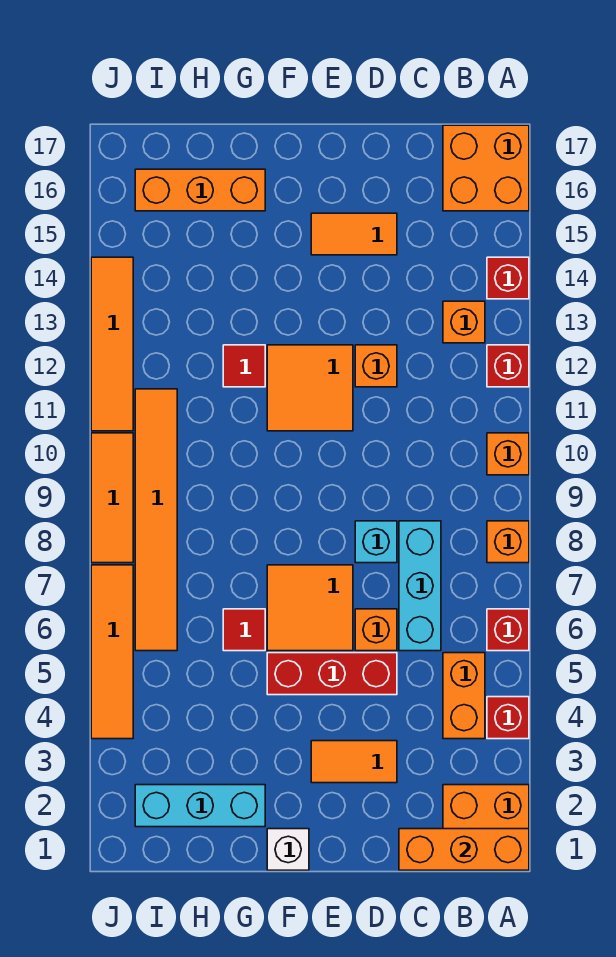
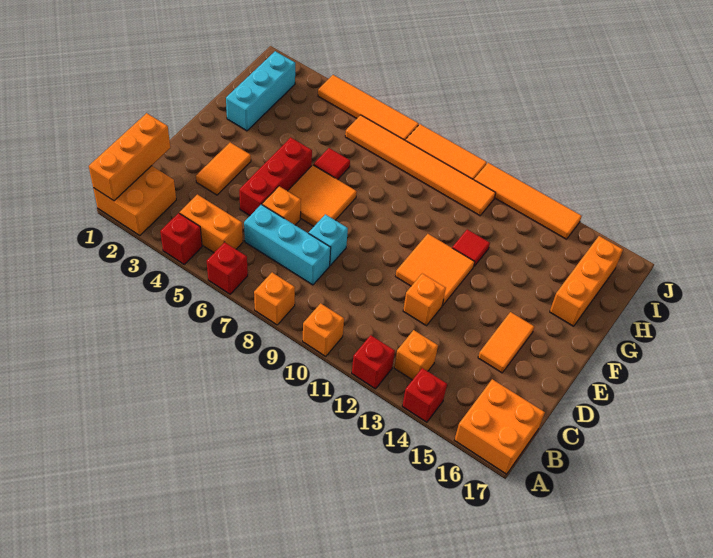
white 1x1 brick [267,829,309,870] -> none

